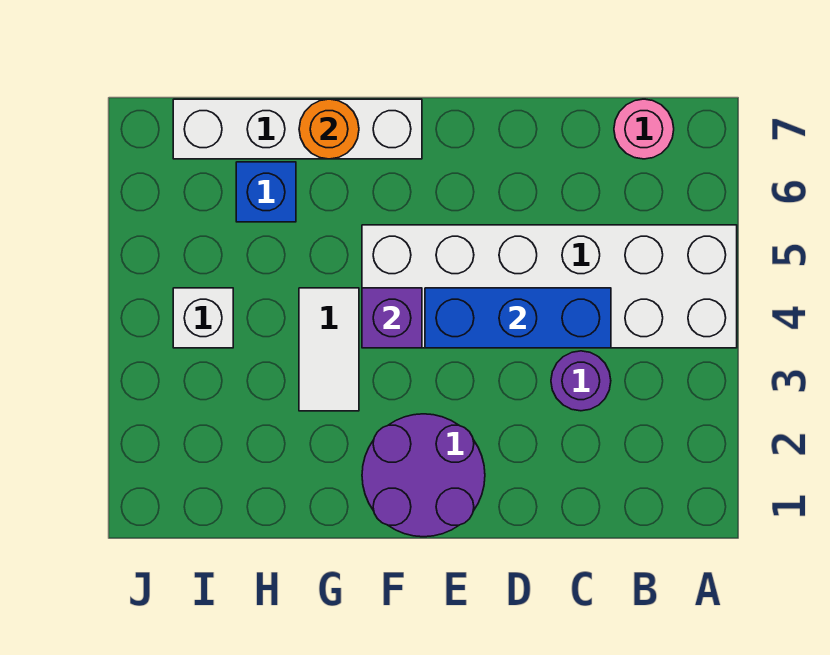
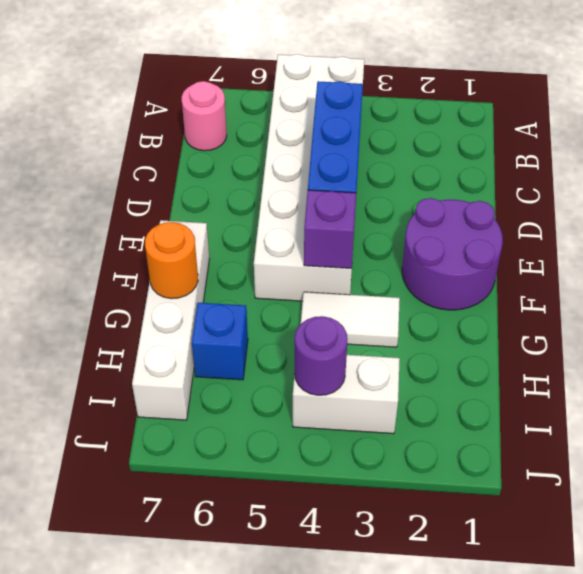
purple 1x1 round brick [551,351,611,411] -> purple 1x1 round brick moved to [295,316,348,395]
white 1x1 brick [173,288,233,348] -> white 1x2 brick [293,355,400,434]

